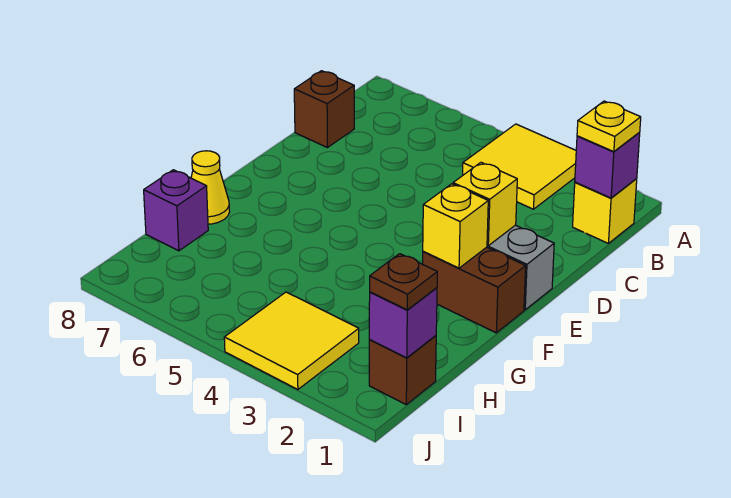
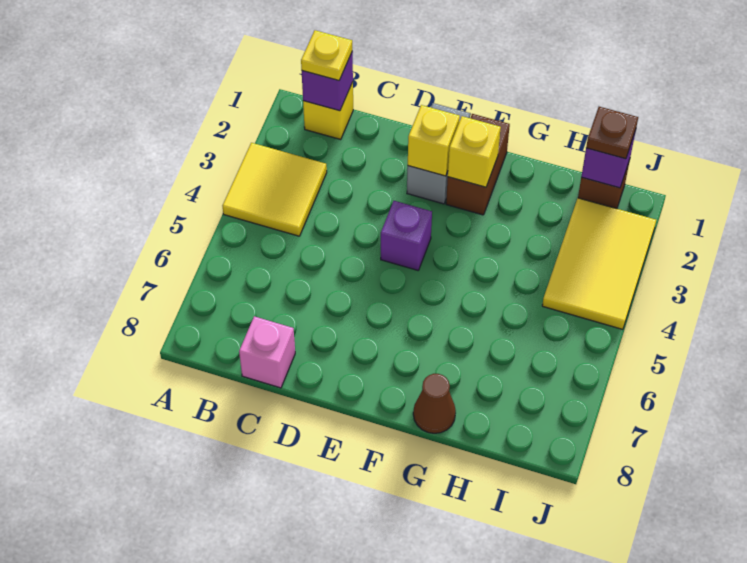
brown 1x1 brick [294,71,354,148] -> pink 1x1 brick [239,316,295,388]
yellow 1x1 cone [191,151,230,224] -> brown 1x1 cone [413,374,456,433]
purple 1x1 brick [144,170,208,251] -> purple 1x1 brick moved to [381,201,432,270]
yellow 2x2 tile [224,292,359,390] -> yellow 2x3 tile [542,198,656,329]

